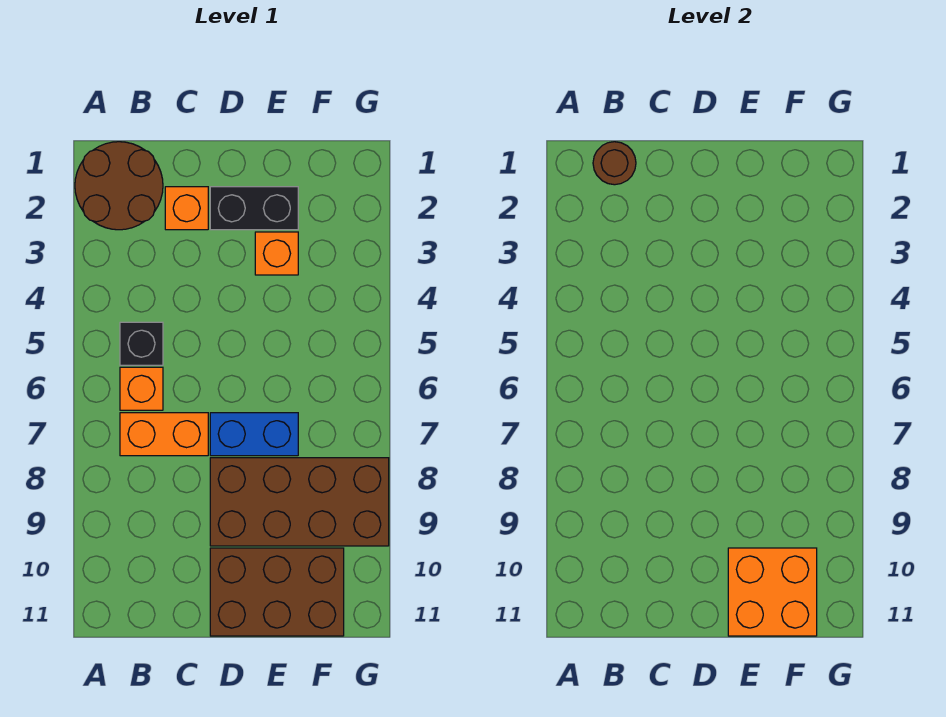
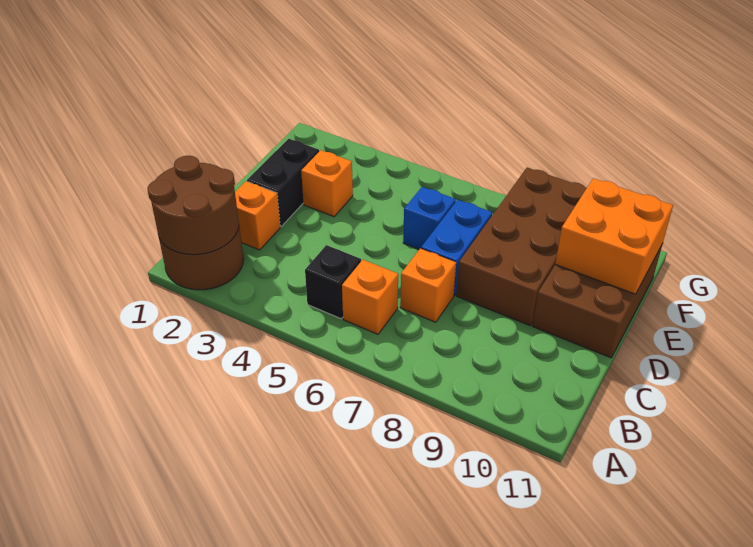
brown 1x1 round brick [593,142,636,185] -> brown 2x2 round brick [147,156,239,255]
orange 1x2 brick [120,413,208,456] -> orange 1x1 brick [400,248,456,322]
none -> blue 1x1 brick [403,187,456,249]

